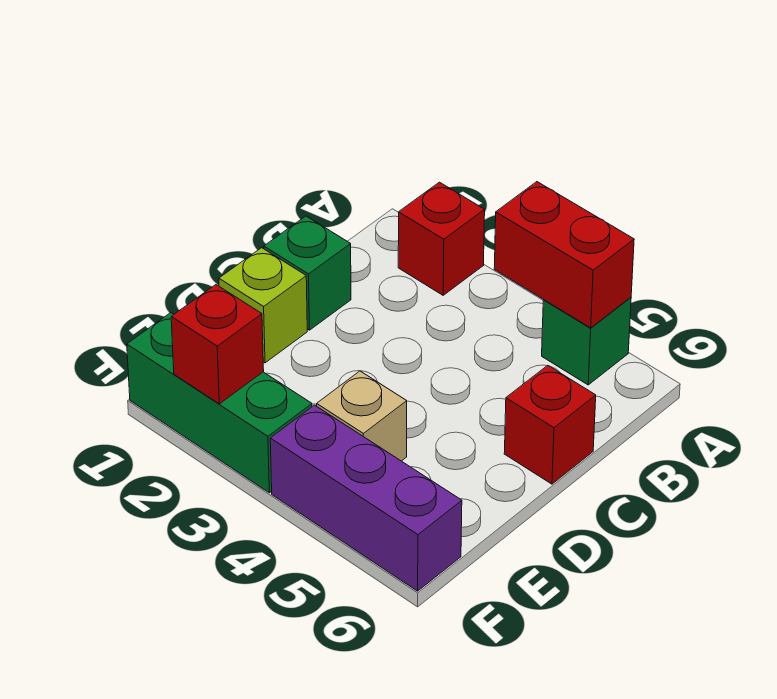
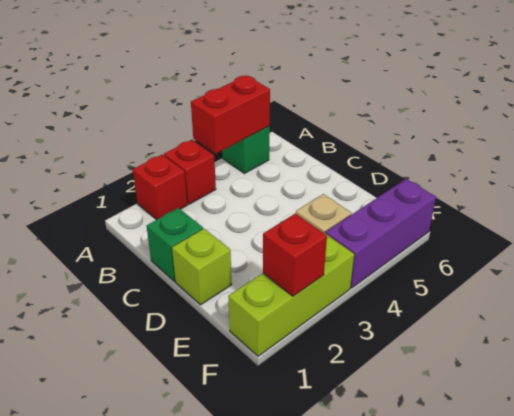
red 1x1 brick [504,365,596,484] -> red 1x1 brick moved to [164,140,216,204]
green 1x3 brick [127,313,312,493] -> lime 1x3 brick [228,233,354,356]

